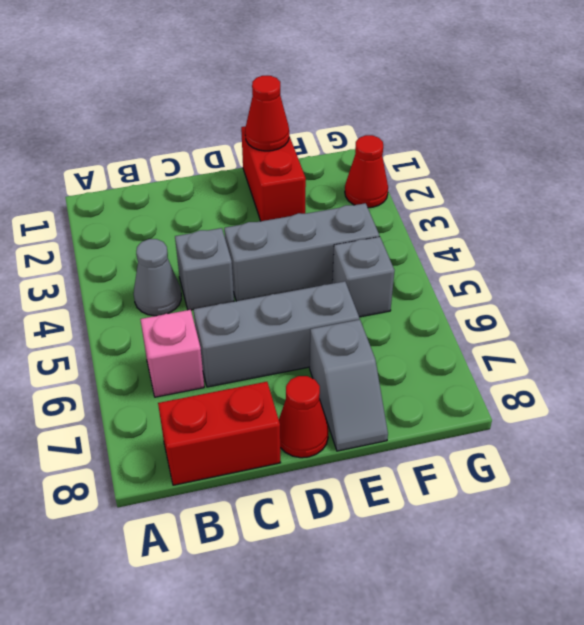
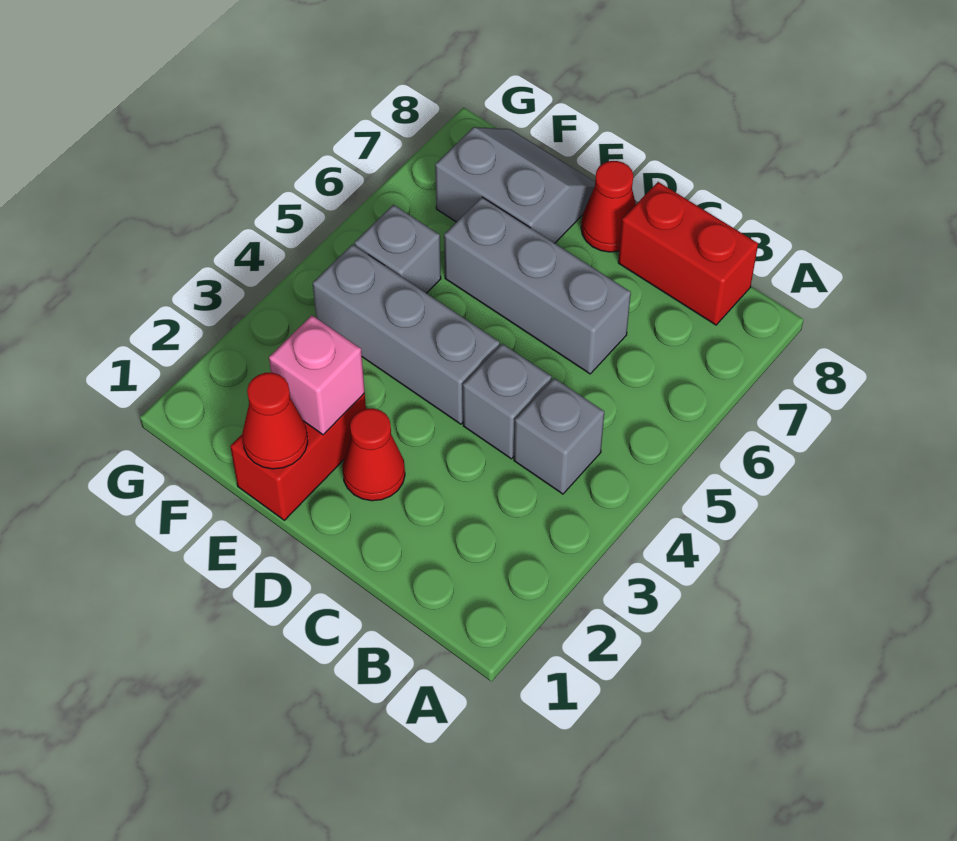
grey 1x1 cone [134,239,181,316] -> grey 1x1 brick [514,378,604,494]
pink 1x1 brick [140,310,204,397] -> pink 1x1 brick moved to [269,315,365,435]
grey 1x2 slope [310,320,388,451] -> grey 2x2 slope [435,127,595,243]
red 1x1 cone [345,135,388,208] -> red 1x1 cone moved to [342,408,405,501]

